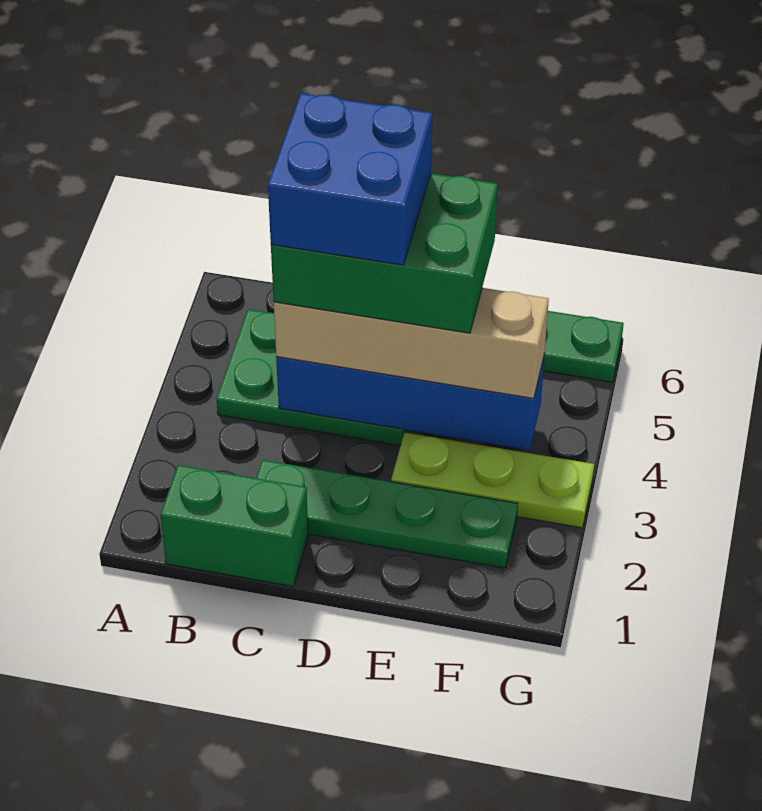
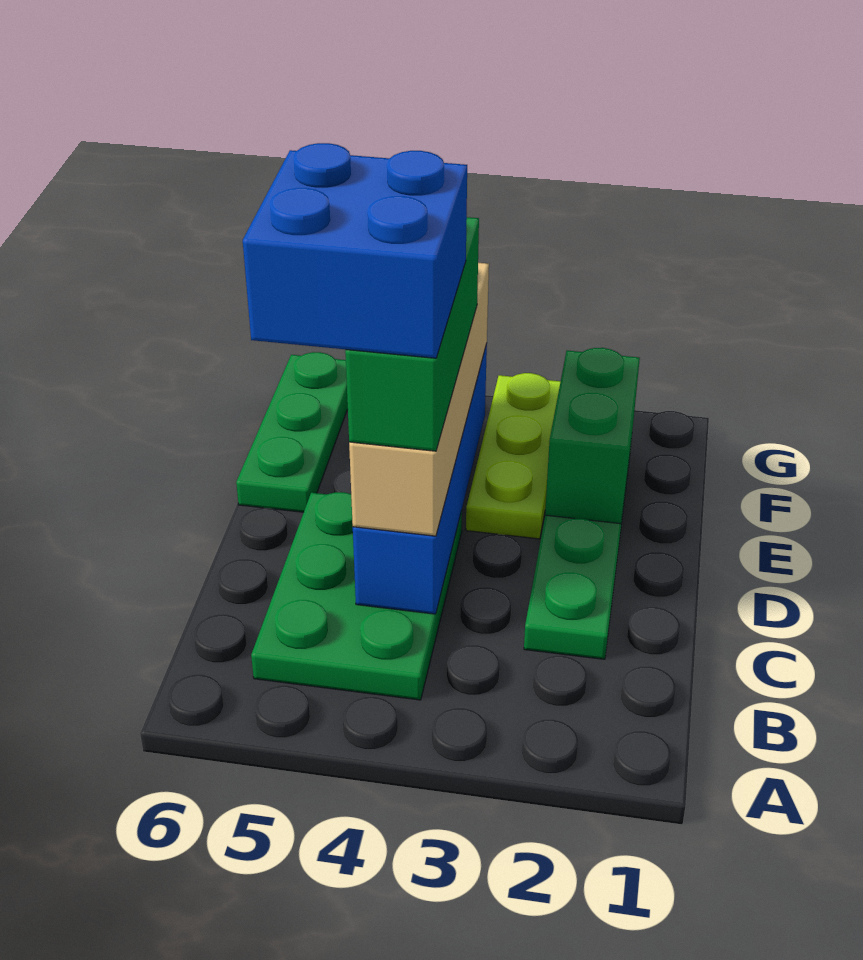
green 1x2 brick [160,465,308,586] -> green 1x2 brick moved to [545,348,640,524]
green 2x3 brick [271,173,497,333] -> green 1x3 brick [345,217,479,451]

